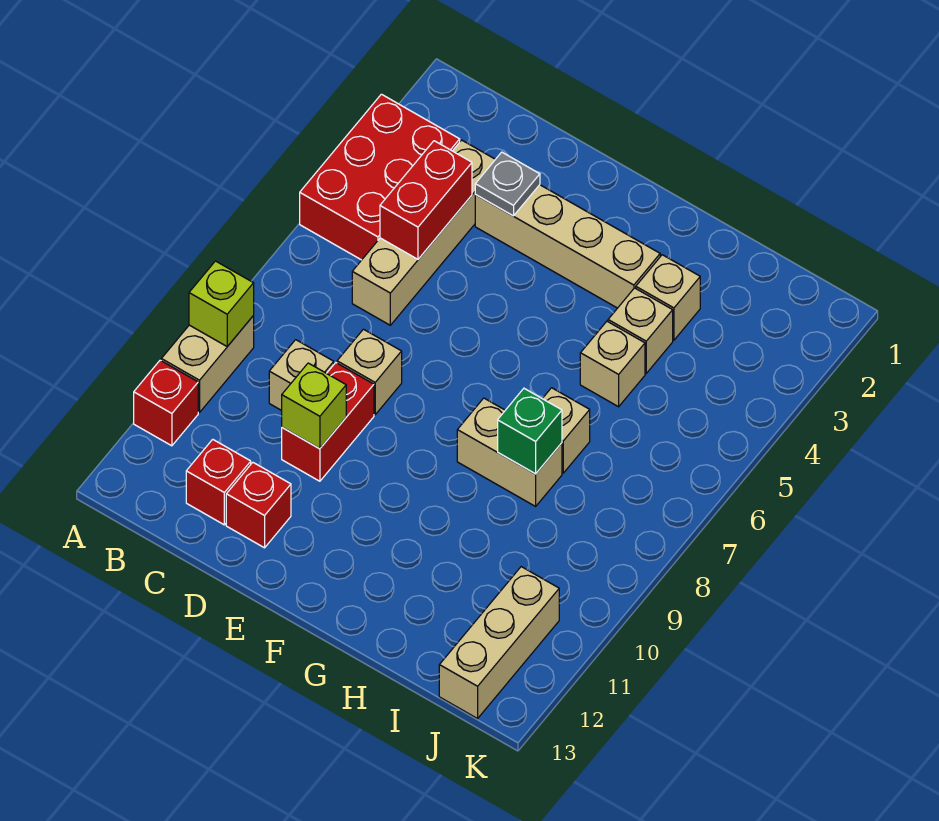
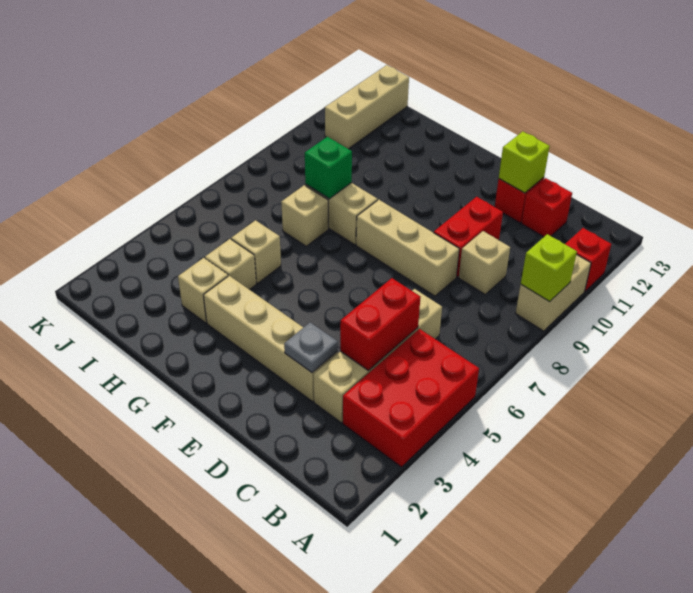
tan 1x1 brick [337,329,402,415] -> tan 1x3 brick [356,200,459,296]
lime 1x1 brick [282,363,346,449] -> lime 1x1 brick moved to [499,131,550,193]

